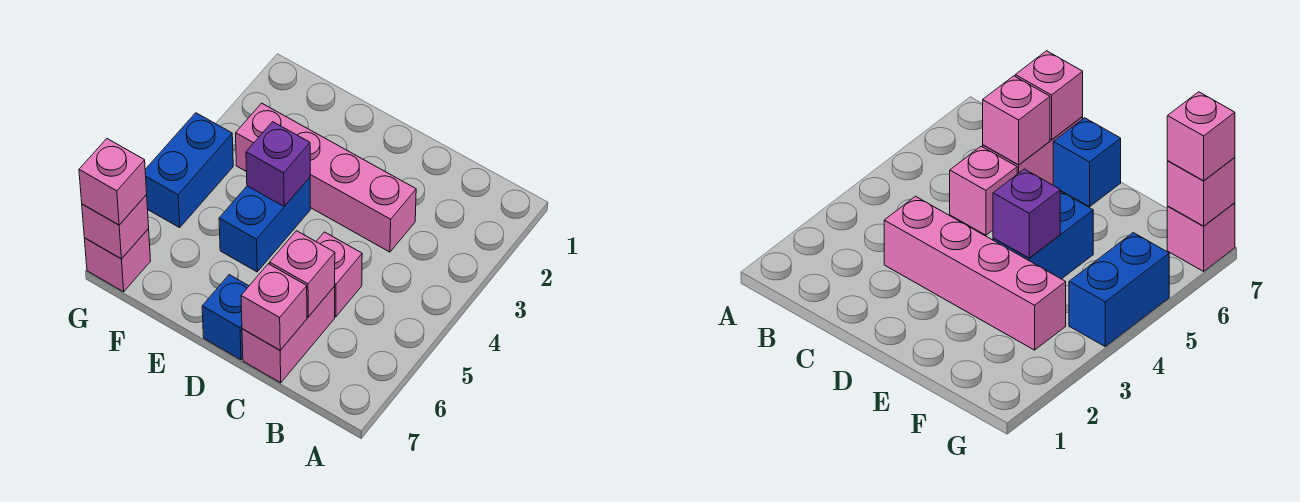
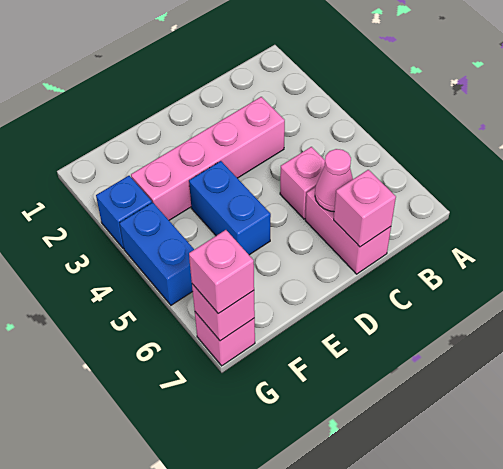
pink 1x1 brick [270,231,335,317] -> pink 1x1 cone [315,149,353,211]
blue 1x1 brick [202,275,249,360] -> blue 1x1 brick moved to [96,176,152,249]
purple 1x1 brick [246,122,310,206] -> none

